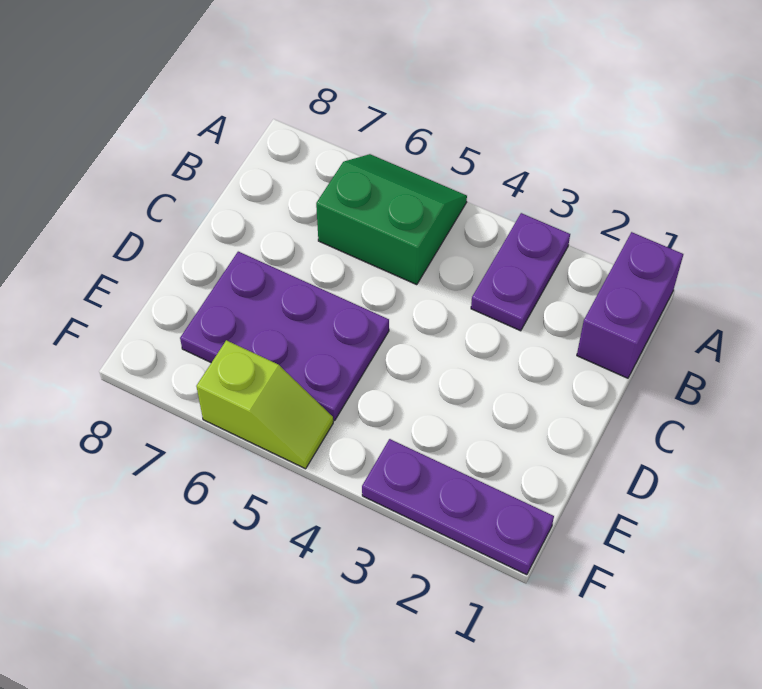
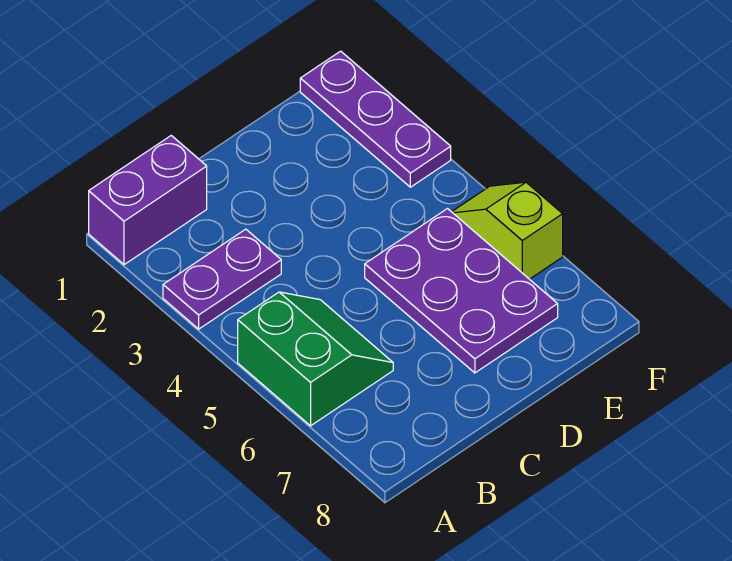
green 2x2 slope [316,154,467,285] -> green 2x2 slope turned to [238,292,393,426]

